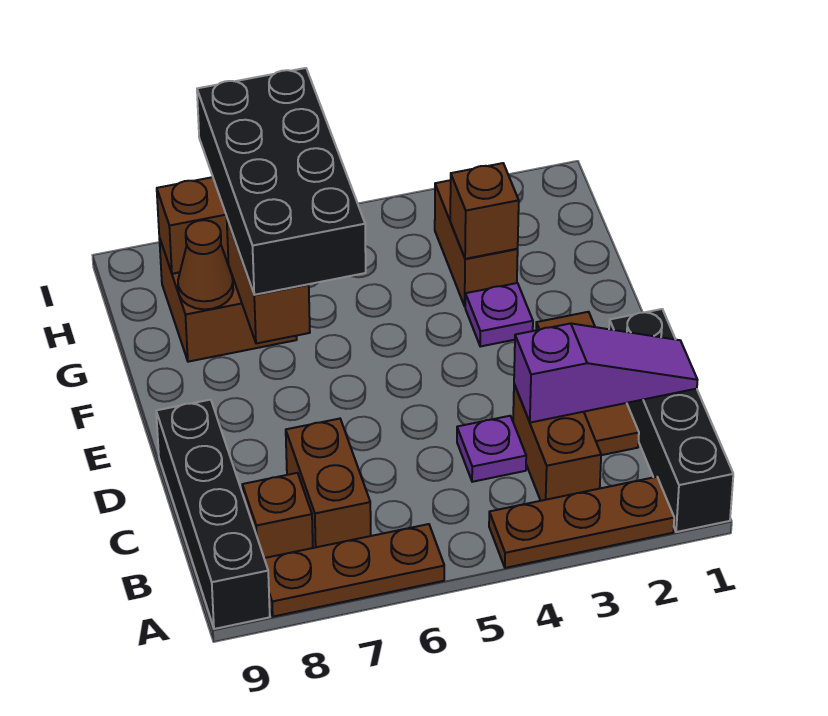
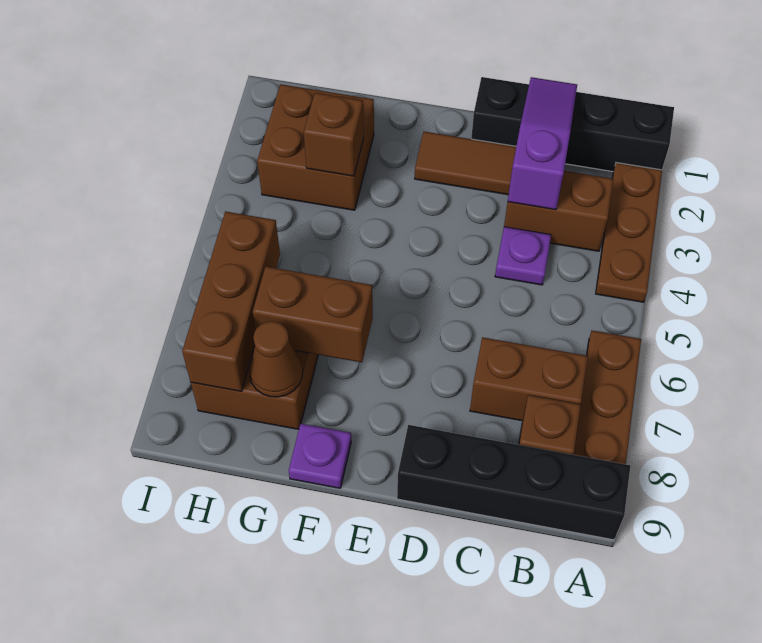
purple 1x1 plate [465,283,533,347] -> purple 1x1 plate moved to [289,424,351,488]
black 2x4 brick [197,68,366,295] -> none
brown 1x2 brick [435,180,518,306] -> brown 2x2 brick [257,84,374,210]

